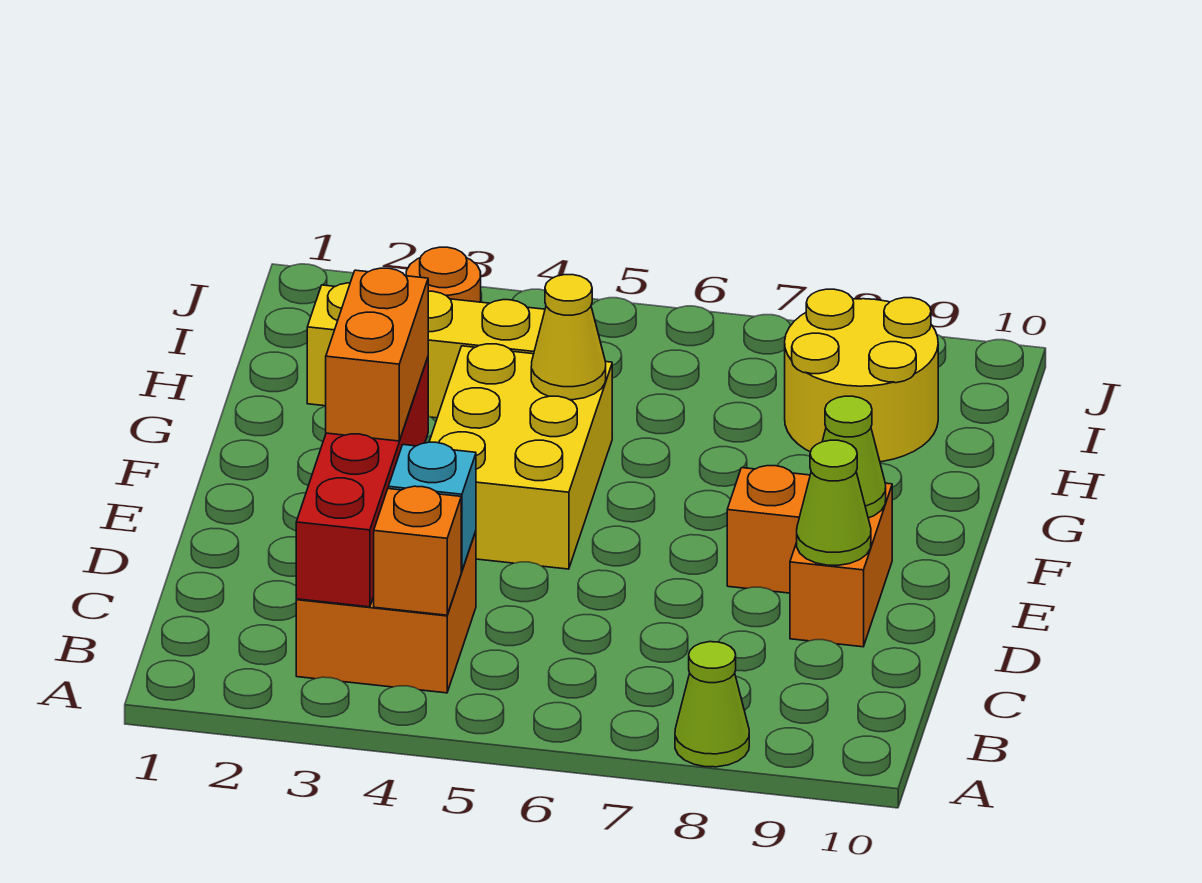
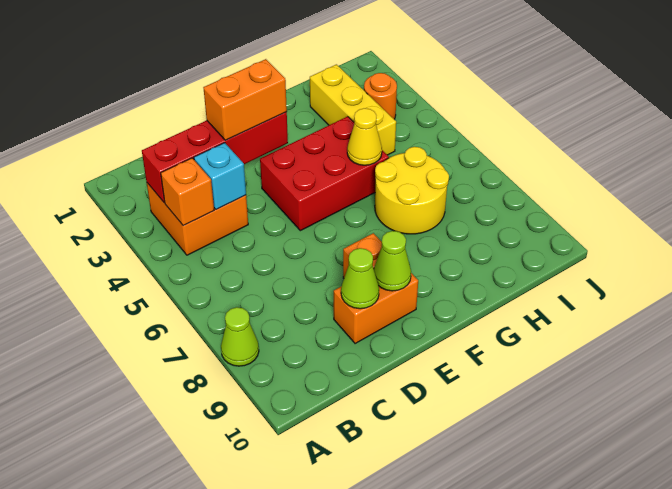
yellow 2x3 brick [429,344,612,569] -> red 2x3 brick [260,116,389,231]
yellow 2x2 round brick [785,289,938,462] -> yellow 2x2 round brick moved to [375,147,449,234]

